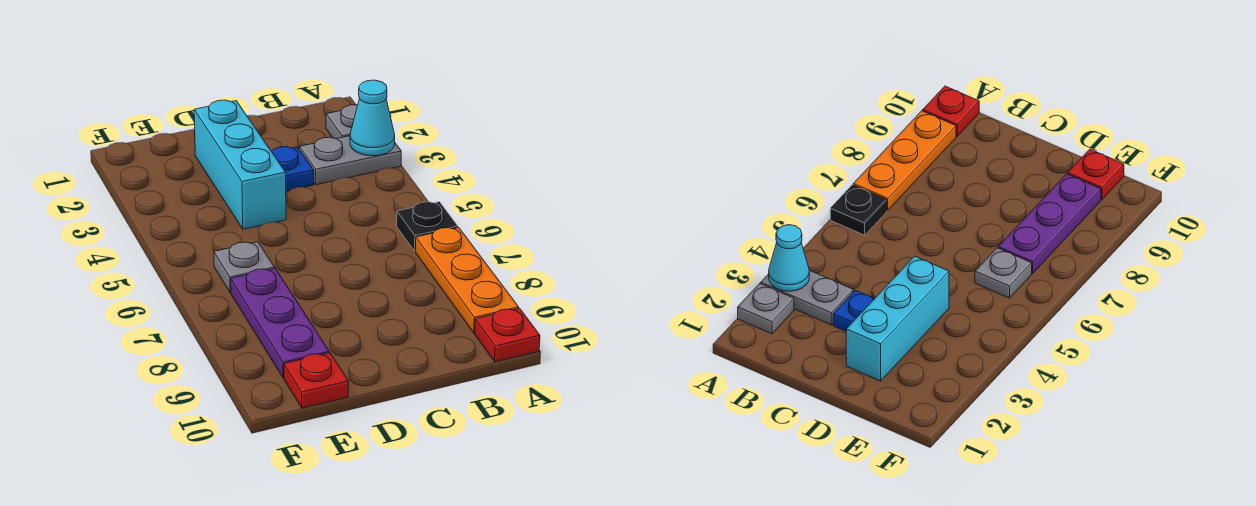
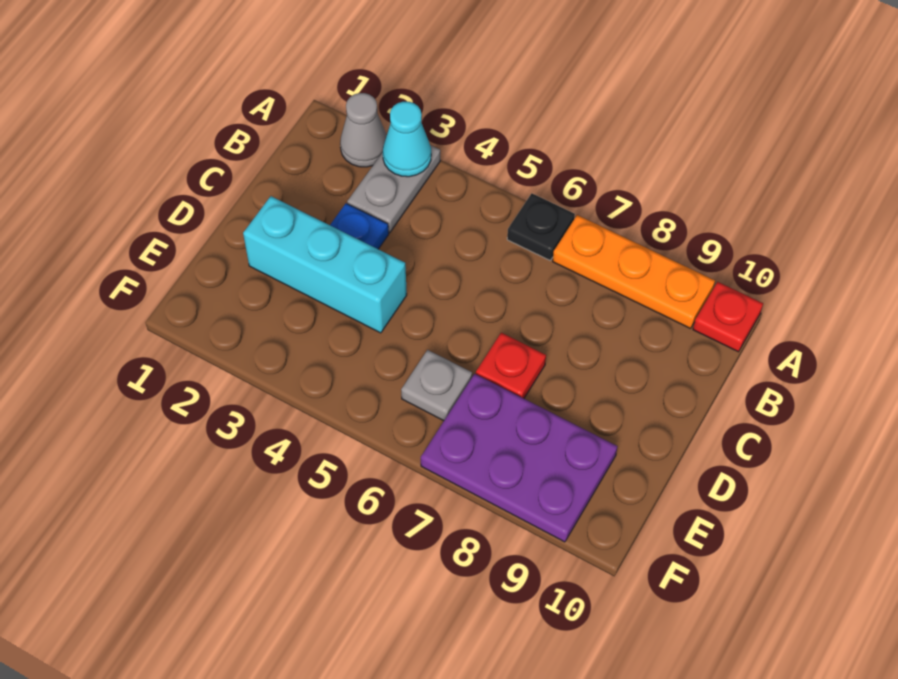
grey 1x1 plate [326,105,358,139] -> grey 1x1 cone [340,93,387,167]
purple 1x3 plate [231,269,329,378] -> purple 2x3 plate [421,374,618,542]
red 1x1 plate [284,353,349,408] -> red 1x1 plate moved to [476,333,546,398]

